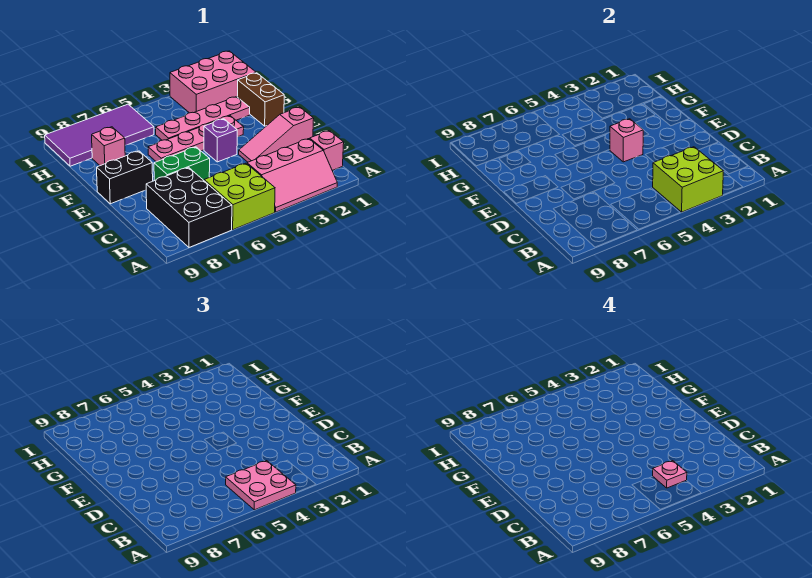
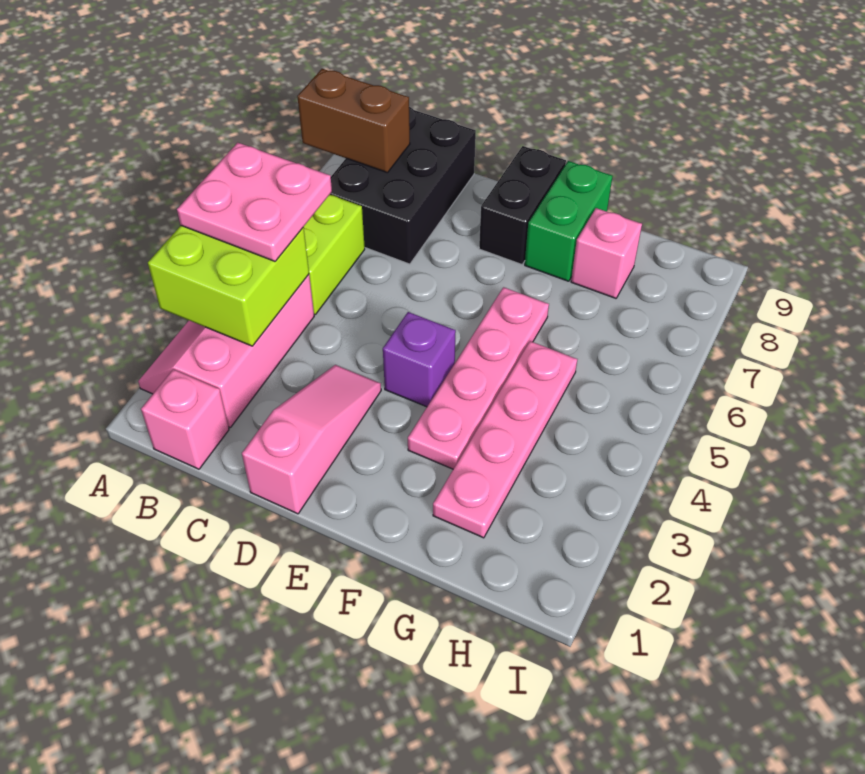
black 2x3 brick [146,167,232,247] -> black 2x3 brick turned to [330,107,476,264]
pink 1x1 plate [653,461,687,488] -> none
green 1x2 brick [154,147,210,181] -> green 1x2 brick moved to [525,161,613,281]
pink 1x1 brick [610,119,644,162] -> none
brown 1x2 brick [237,73,284,126] -> brown 1x2 brick moved to [297,69,410,173]
pink 2x3 brick [170,51,256,113] -> none
purple 2x4 tile [45,104,154,166] -> none

